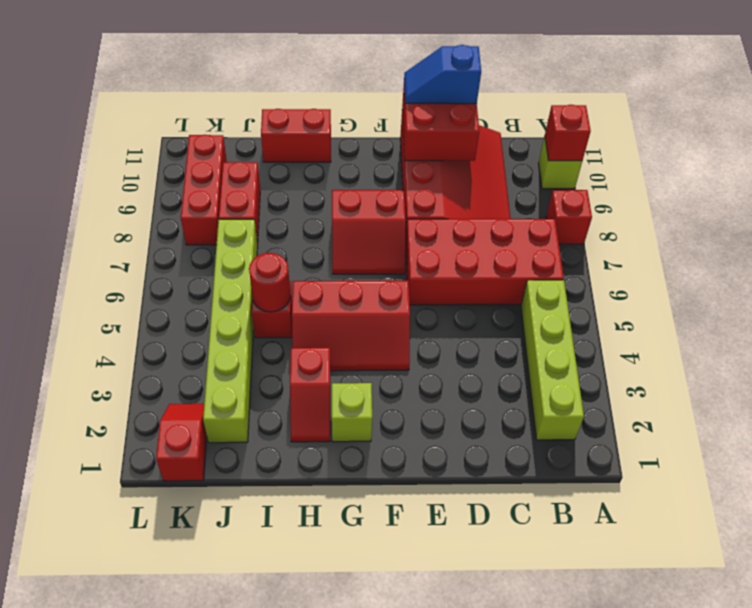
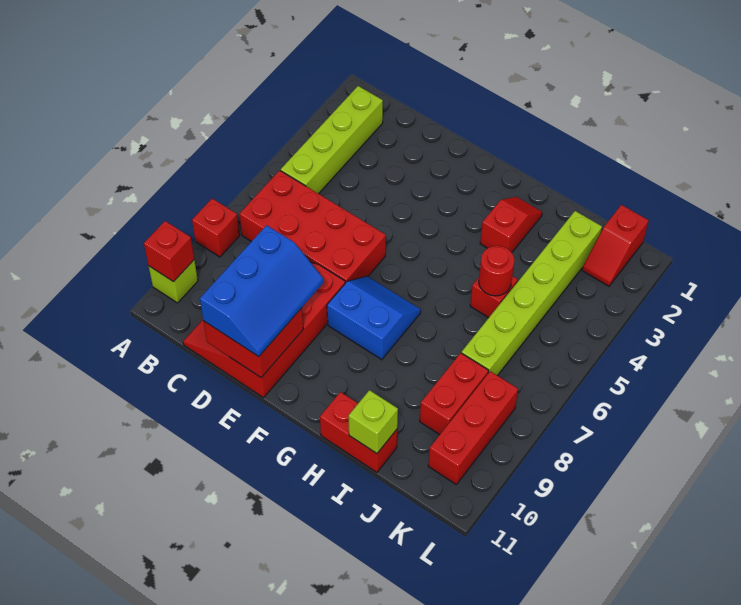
blue 1x2 slope [404,45,481,104] -> blue 2x3 slope [200,225,324,357]
red 2x3 slope [292,281,410,371] -> none
red 2x2 slope [332,190,406,274] -> blue 2x2 slope [327,276,421,360]
lime 1x1 brick [332,383,372,442] -> lime 1x1 brick moved to [348,390,398,453]

